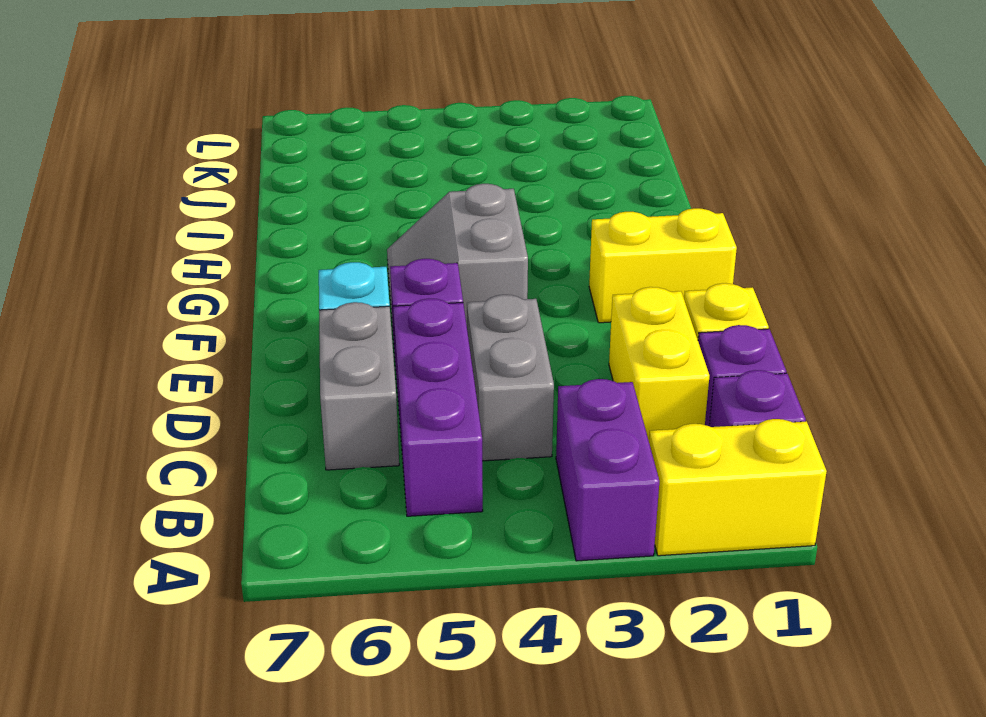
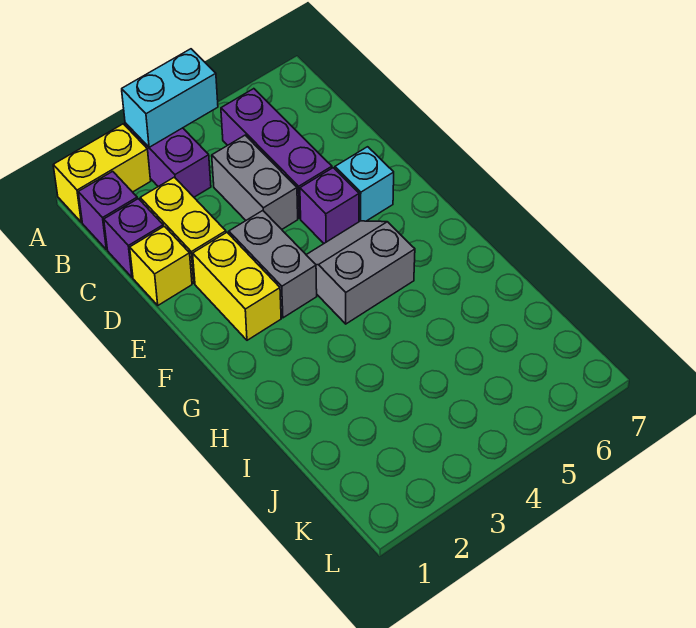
none -> cyan 1x2 brick [122,49,218,147]
grey 1x2 brick [319,302,399,470] -> grey 1x2 brick moved to [229,211,317,318]
yellow 1x2 brick [589,208,737,323] -> yellow 1x2 brick turned to [193,232,281,340]
grey 2x2 slope [387,184,528,326] -> grey 2x2 slope turned to [307,221,415,324]

